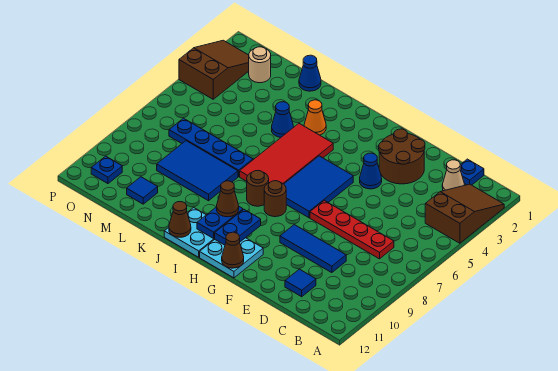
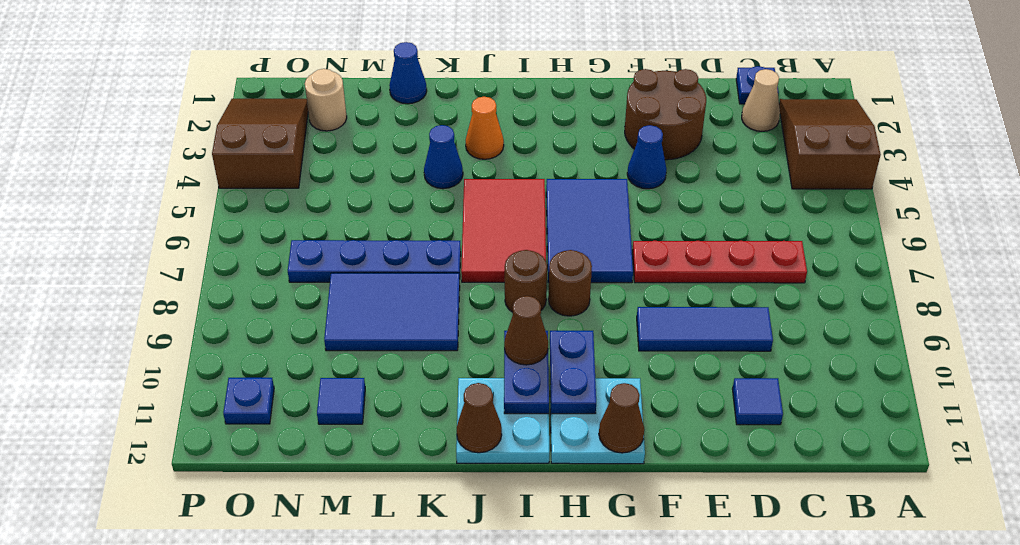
red 2x4 tile [240,124,333,184] -> red 2x3 tile [461,179,546,282]

